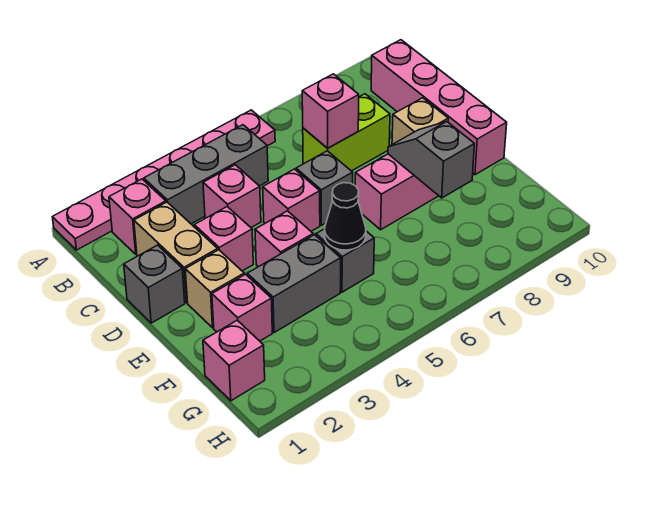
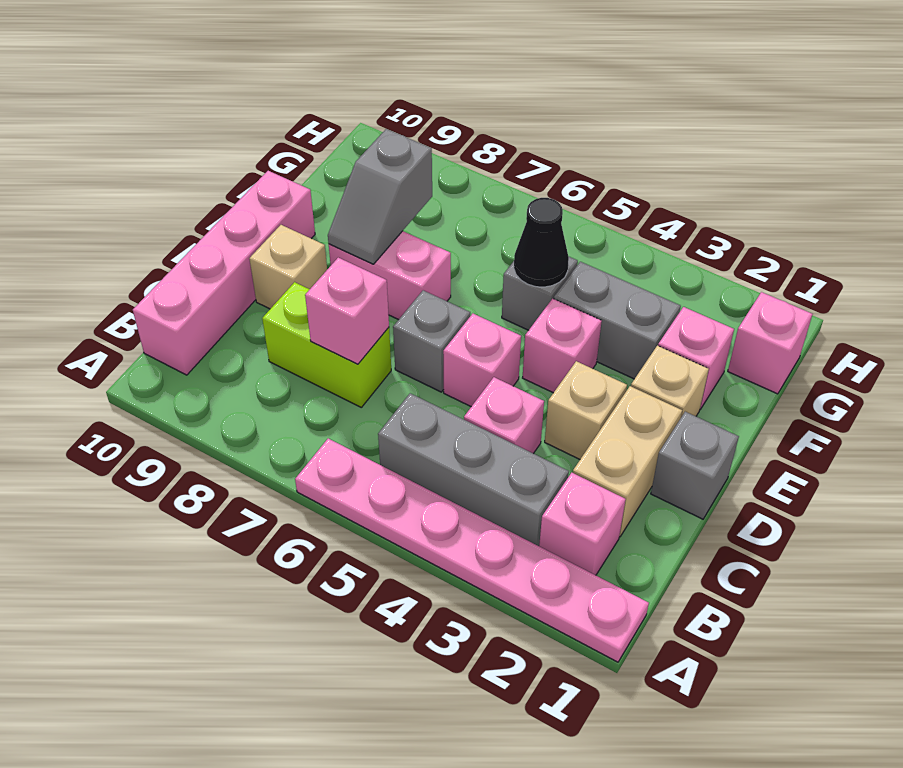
pink 1x1 brick [194,207,253,271] -> tan 1x1 brick [545,361,627,459]

